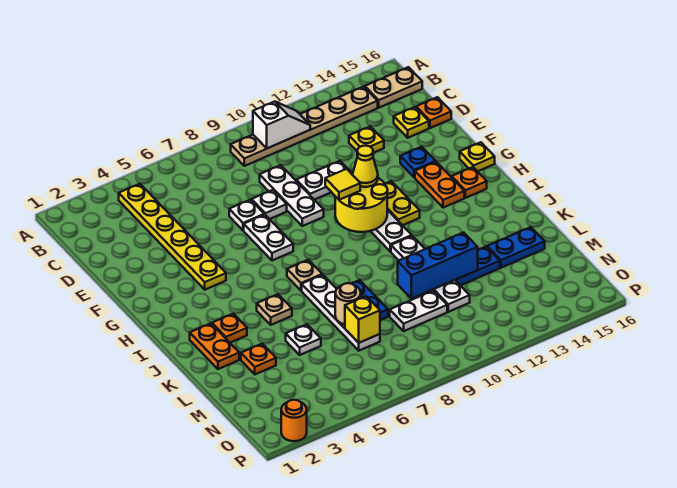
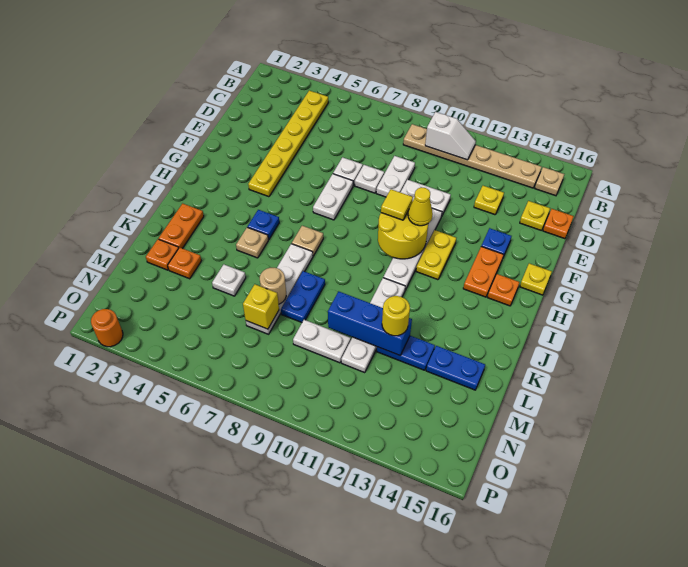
tan 1x2 plate [365,67,422,108] -> tan 1x1 plate [535,167,564,196]
white 1x3 plate [260,165,324,226] -> white 1x2 plate [376,156,415,197]
none -> blue 1x1 plate [248,210,279,240]
orange 1x1 plate [212,314,247,343] -> orange 1x1 plate moved to [146,239,179,270]
none -> yellow 1x1 round brick [382,296,410,336]

